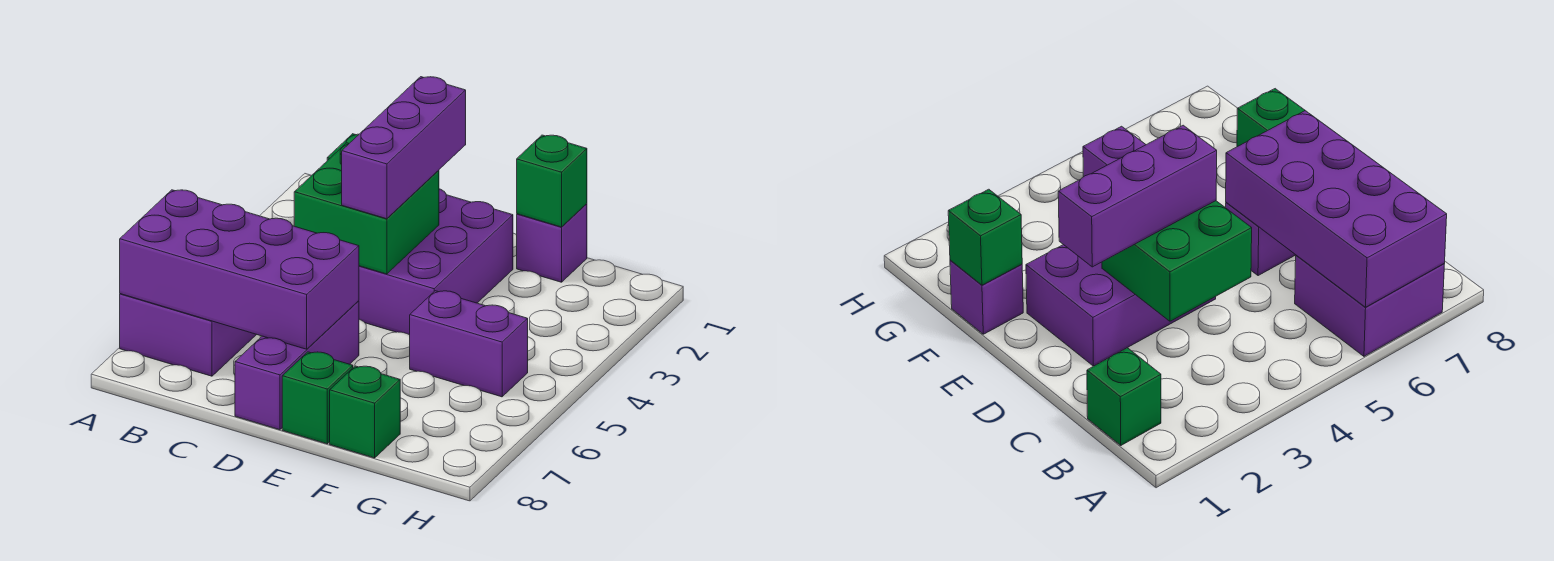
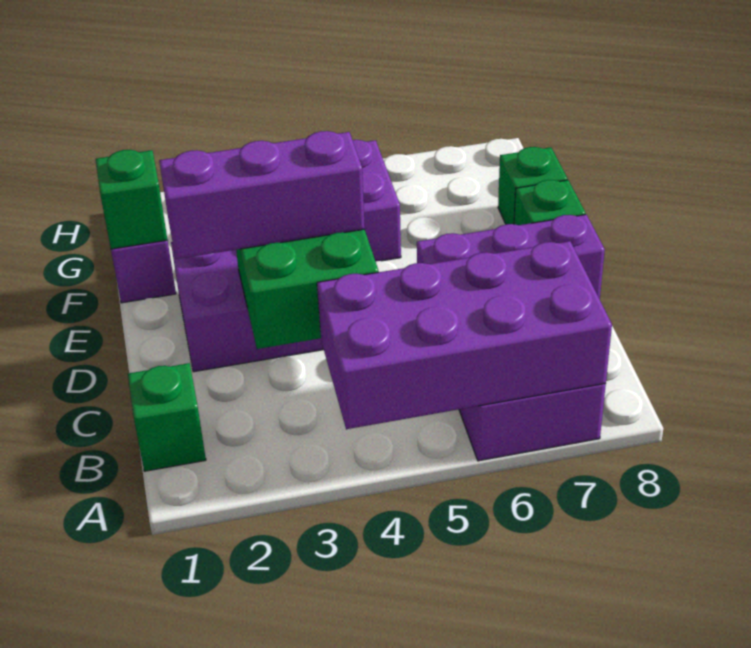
purple 2x4 brick [120,190,359,349] -> purple 2x4 brick turned to [317,241,612,429]

